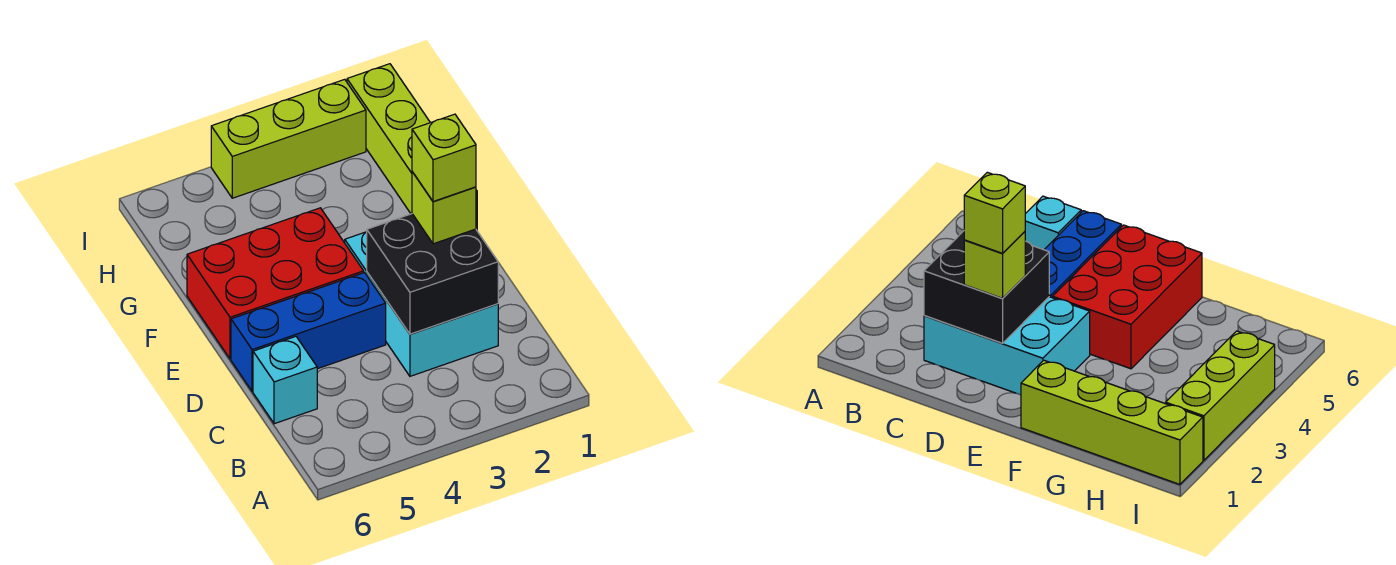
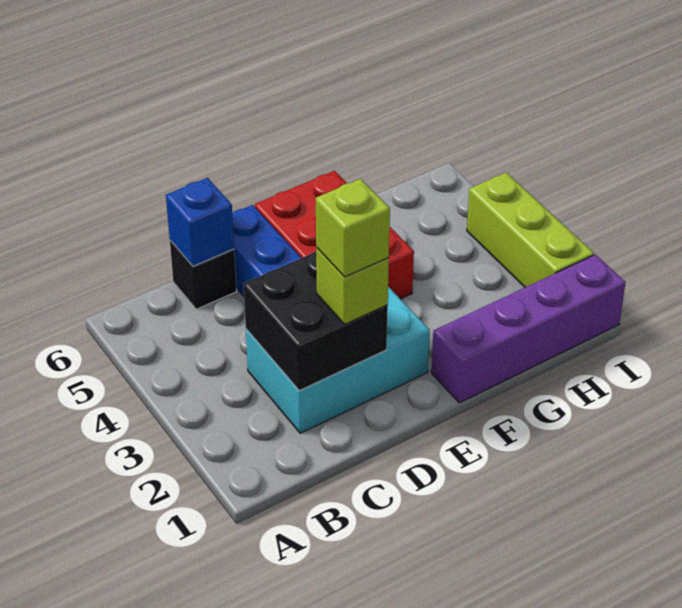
cyan 1x1 brick [253,336,317,424] -> black 1x1 brick [170,240,237,309]
none -> blue 1x1 brick [166,178,234,266]
lime 1x4 brick [347,64,477,230] -> purple 1x4 brick [431,255,626,403]

